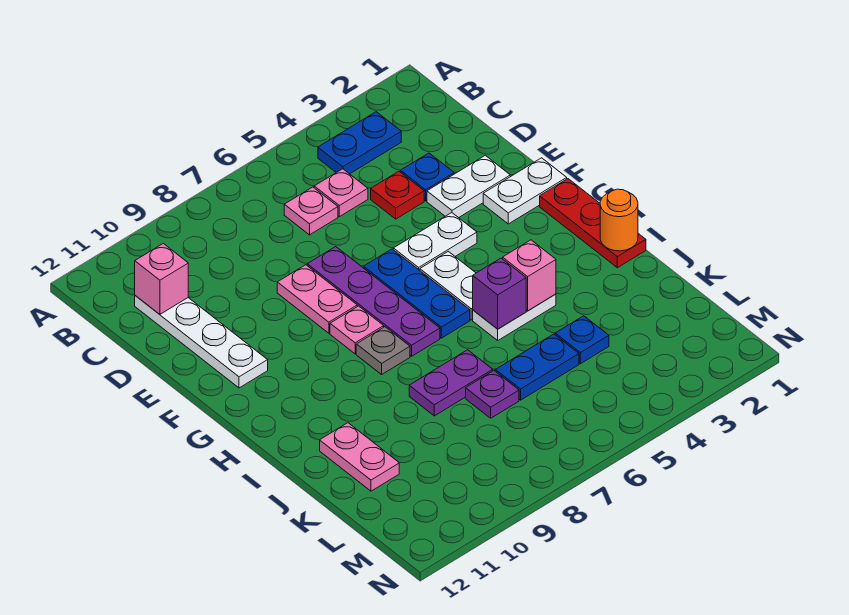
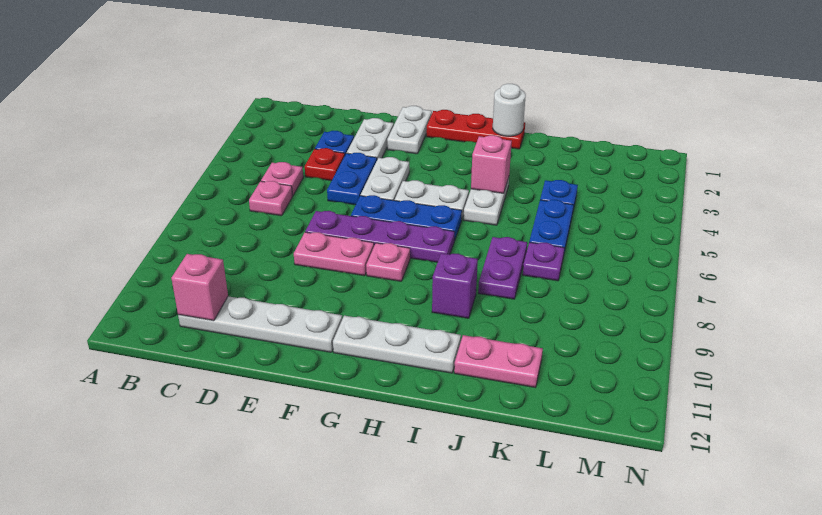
blue 1x2 plate [318,112,401,174] -> blue 1x2 plate moved to [327,153,377,205]
none -> white 1x3 plate [333,316,461,373]
grey 1x1 plate [356,327,410,374] -> none
orange 1x1 round brick [600,189,638,251] -> white 1x1 round brick [493,84,526,136]
purple 1x1 brick [473,258,526,329] -> purple 1x1 brick moved to [432,253,478,318]

